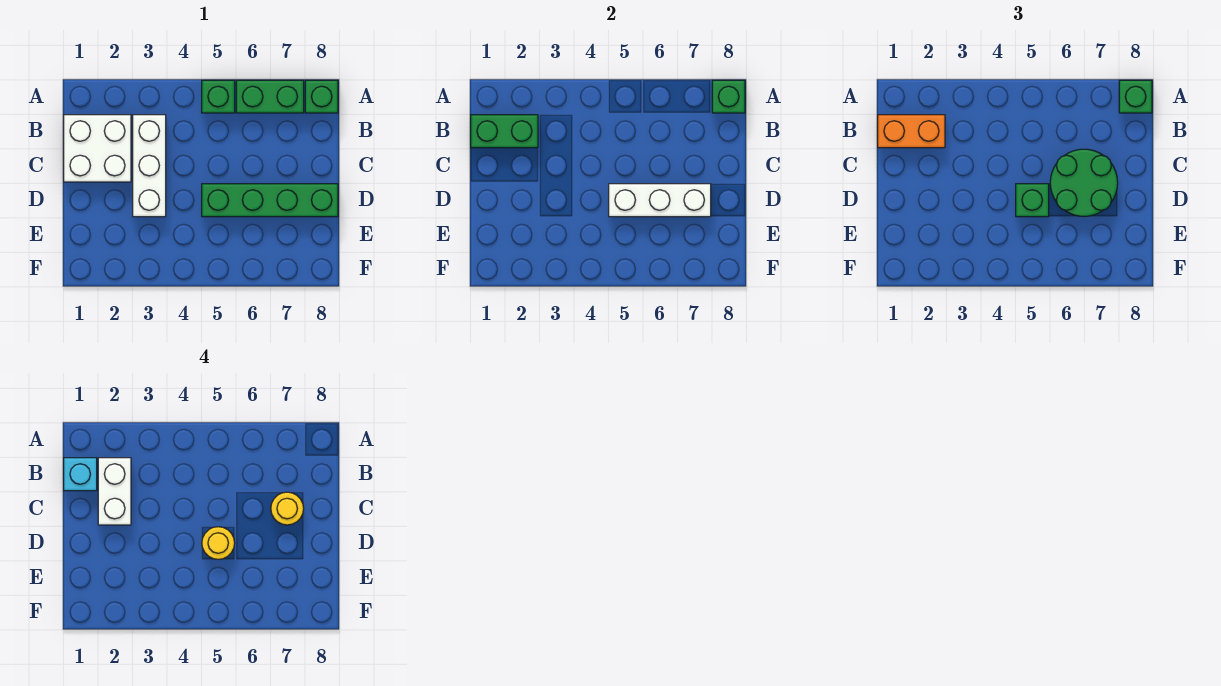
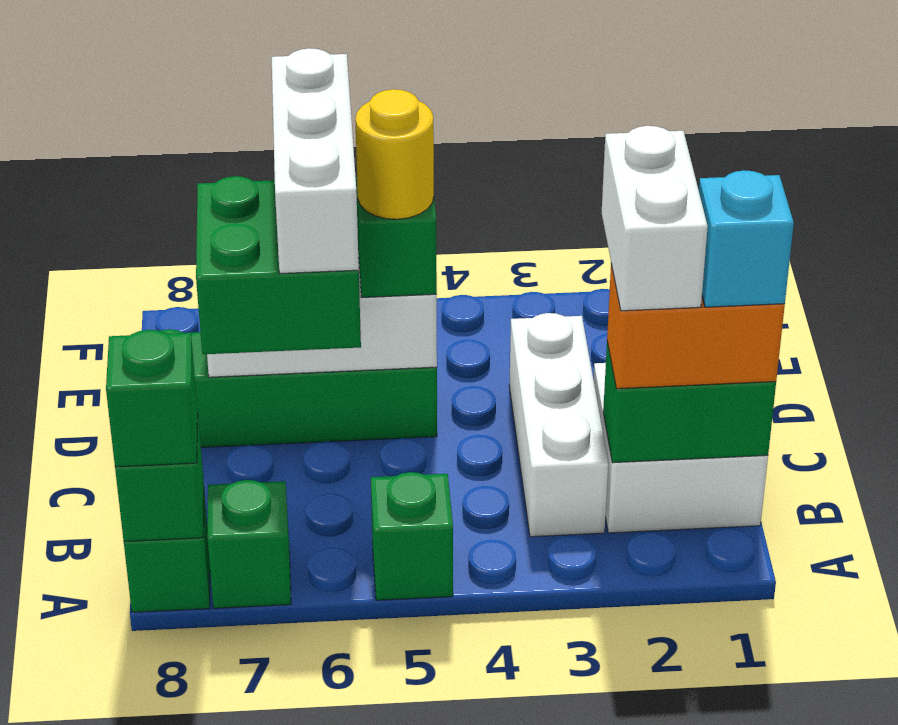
green 1x2 brick [236,80,304,113] -> green 1x1 brick [207,480,291,608]
green 2x2 round brick [1050,149,1118,216] -> green 2x2 brick [196,176,361,354]
none -> white 1x3 brick [272,48,359,273]
yellow 1x1 round brick [271,492,304,525] -> none

